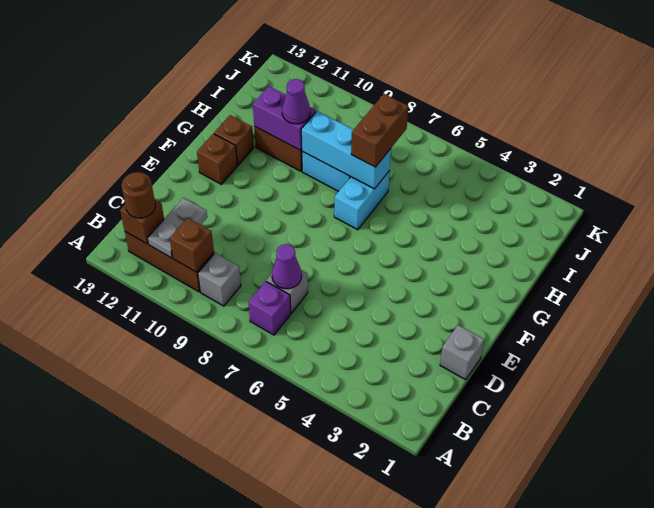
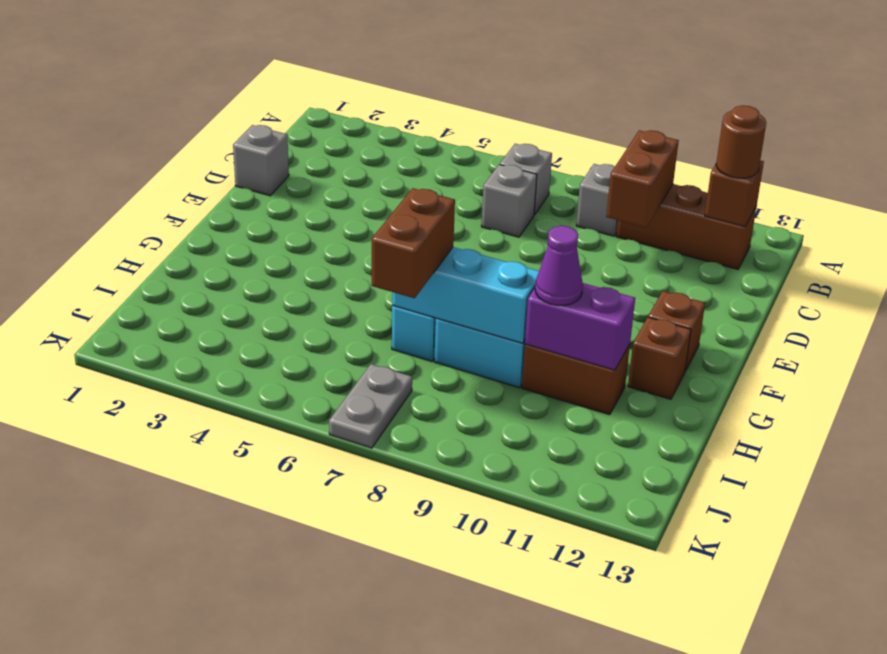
purple 1x1 brick [248,281,291,335] -> grey 1x1 brick [500,144,552,215]
brown 1x1 brick [170,218,214,272] -> brown 1x2 brick [606,130,679,228]
grey 1x2 plate [147,198,207,258] -> grey 1x2 plate moved to [329,364,412,448]
purple 1x1 cone [272,244,302,289] -> none

